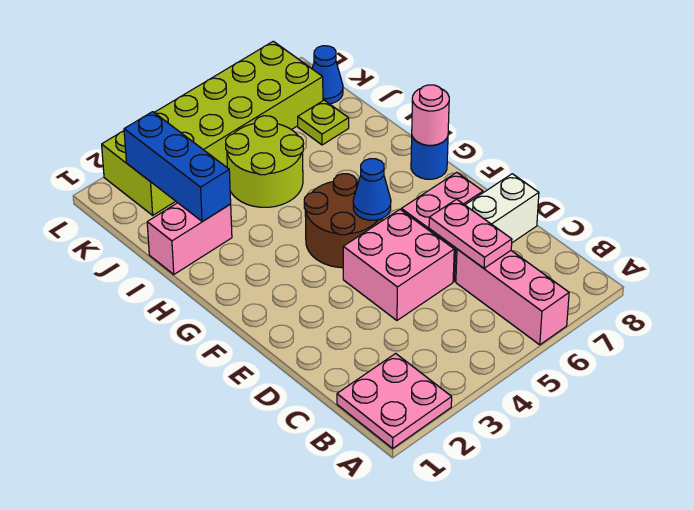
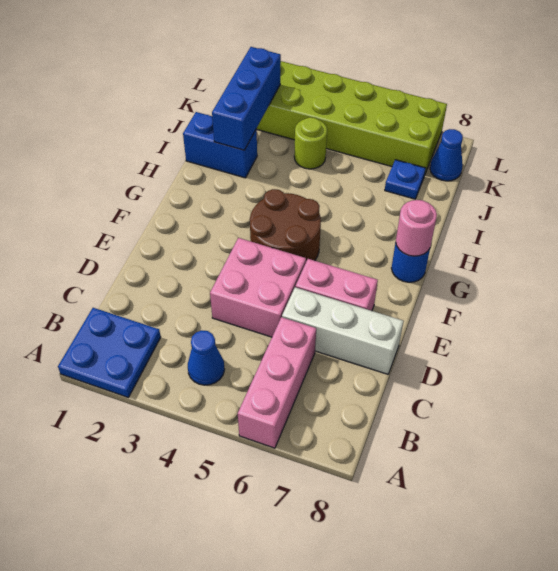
pink 2x2 plate [337,353,452,448] -> blue 2x2 plate [58,308,161,397]
pink 1x2 plate [429,199,512,268] -> none
blue 1x1 cone [353,159,391,220] -> blue 1x1 cone moved to [188,330,225,385]
pink 1x2 brick [147,203,232,274] -> blue 1x2 brick [183,112,257,178]
lime 2x2 round brick [226,116,303,207] -> lime 1x1 round brick [294,117,327,169]
lime 1x1 plate [298,100,349,145] -> blue 1x1 plate [385,160,426,199]

